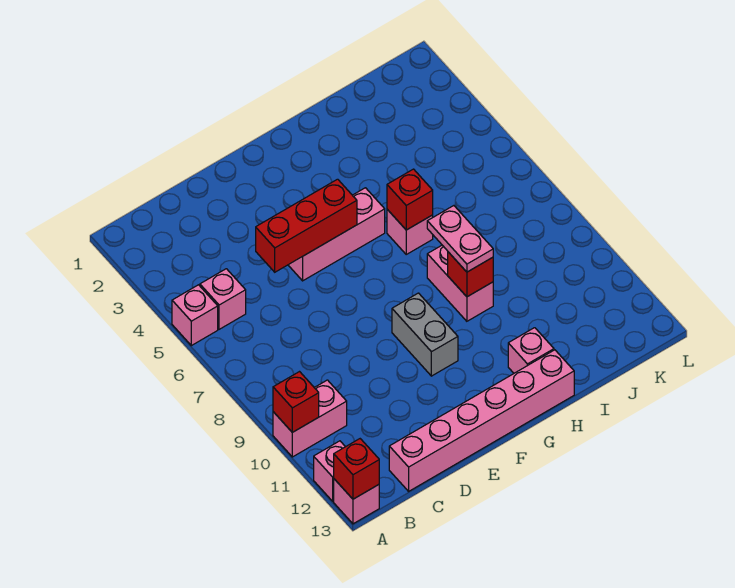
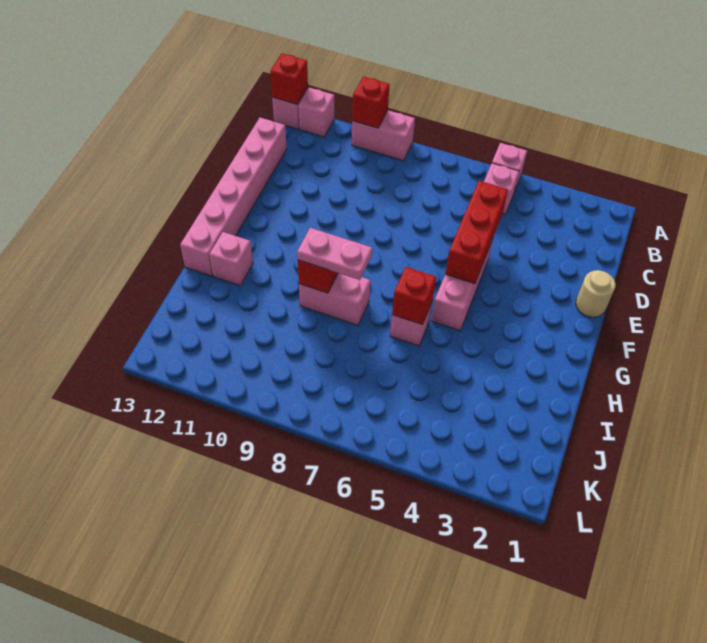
pink 1x2 brick [273,380,347,457] -> pink 1x2 brick turned to [352,110,415,161]
none -> tan 1x1 round brick [576,270,616,317]
grey 1x2 brick [392,293,458,376] -> none

